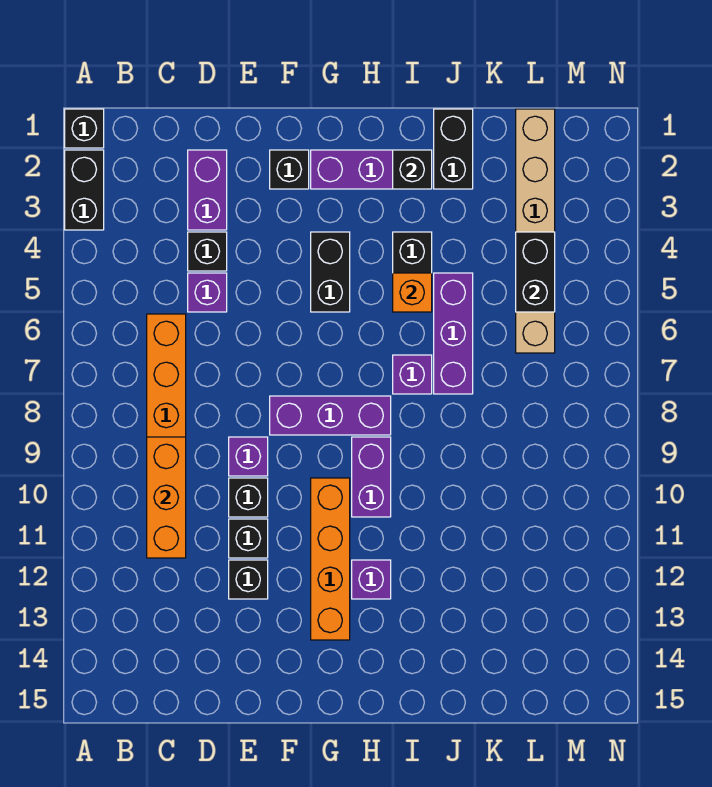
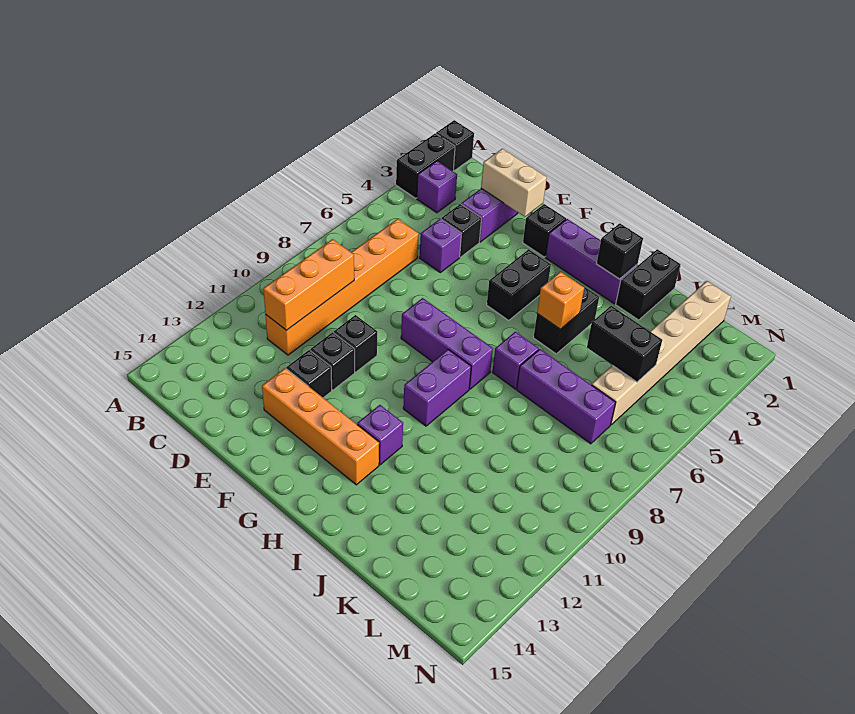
none -> tan 1x2 brick [481,149,547,217]
purple 1x1 brick [229,437,268,476] -> purple 1x1 brick moved to [417,161,457,213]
orange 1x4 brick [311,478,350,640] -> orange 1x4 brick turned to [262,368,379,485]
purple 1x3 brick [434,273,473,394] -> purple 1x3 brick turned to [517,349,616,444]
black 1x2 brick [516,232,555,312] -> black 1x2 brick turned to [587,306,662,382]

